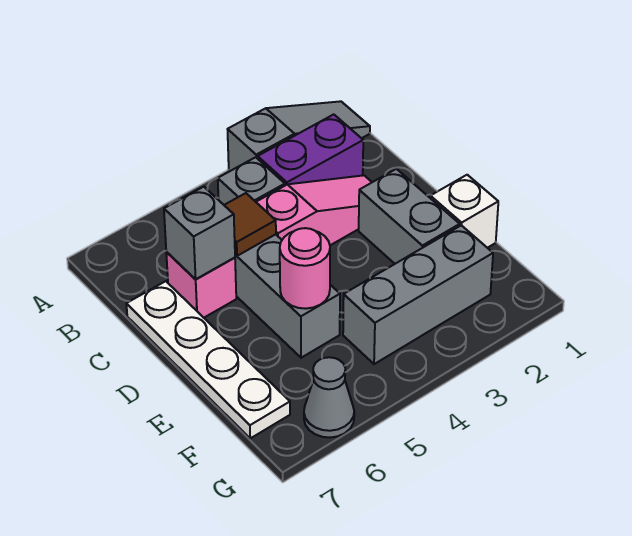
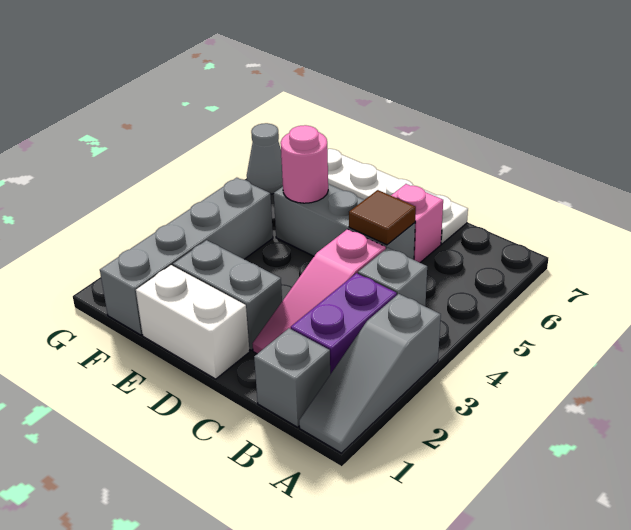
grey 1x1 brick [164,187,235,279] -> grey 1x1 brick moved to [254,328,330,427]
white 1x1 brick [430,175,498,248] -> white 1x2 brick [136,265,250,379]
grey 1x3 brick [343,225,493,364] -> grey 1x4 brick [100,178,273,335]

